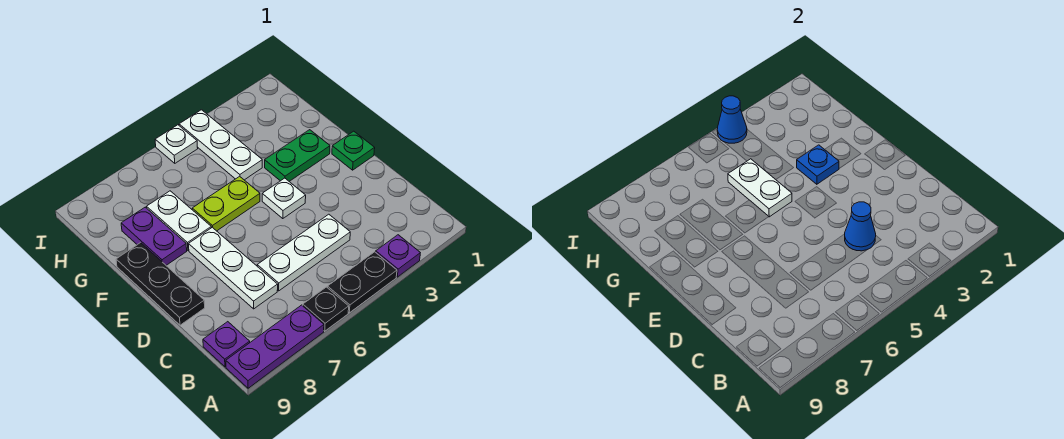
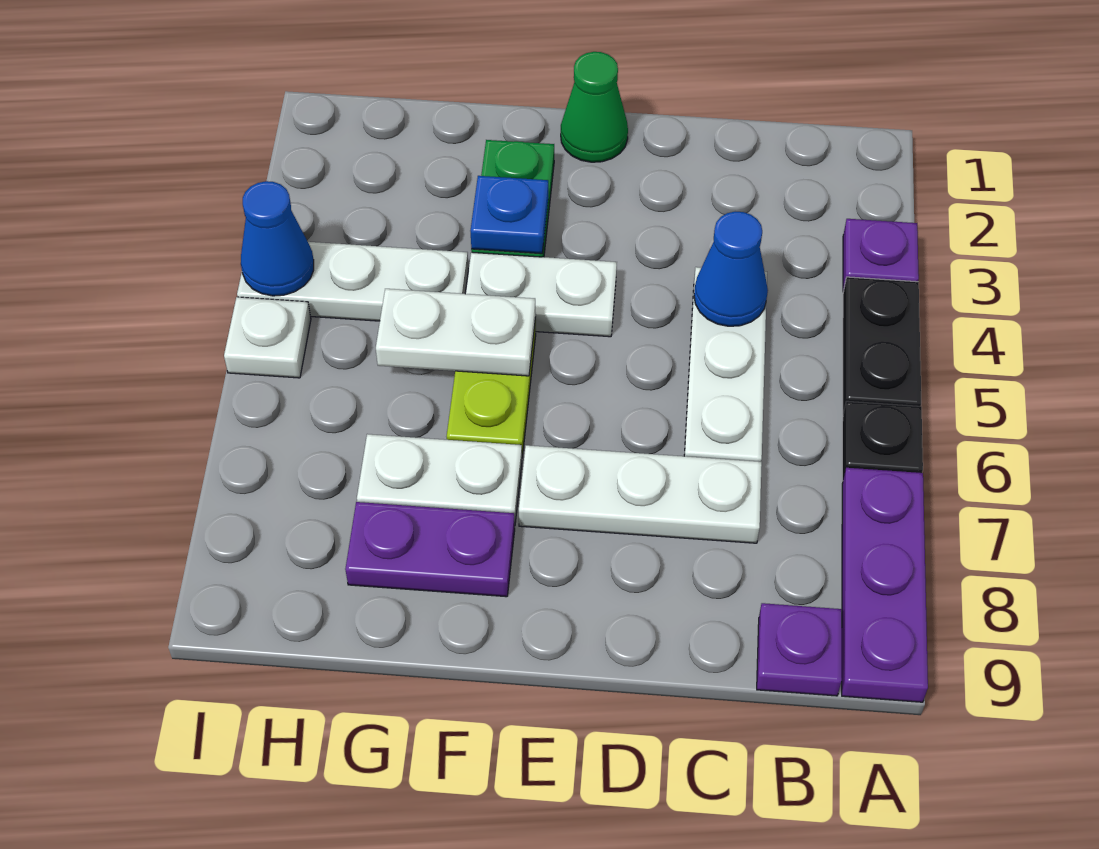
black 1x3 plate [116,243,205,325] -> none
green 1x1 plate [332,131,375,170] -> green 1x1 cone [561,52,628,162]
white 1x1 plate [262,178,306,219] -> white 1x2 plate [466,252,617,337]

